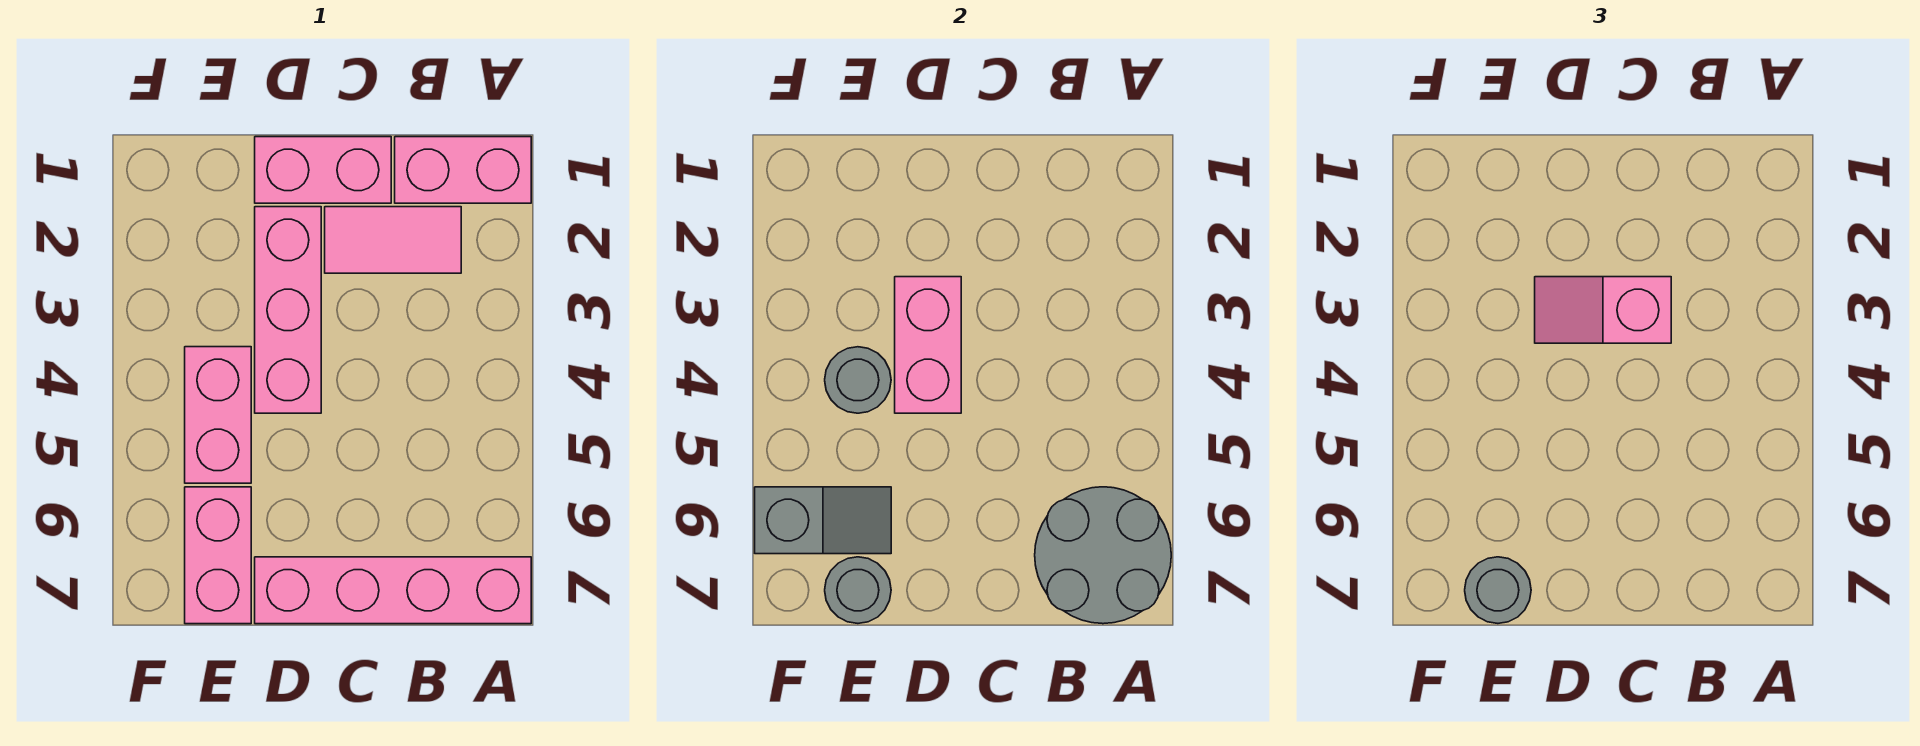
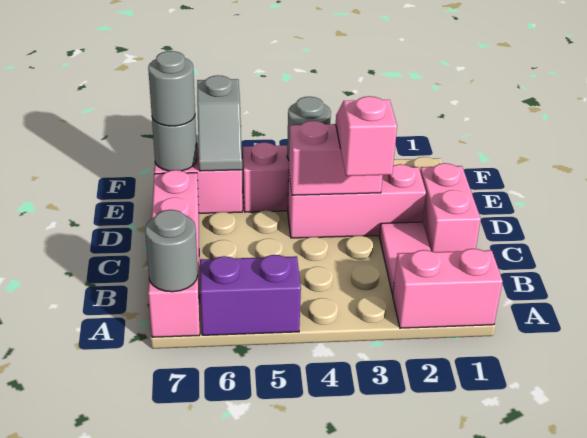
pink 1x2 brick [395,137,531,203] -> pink 1x2 brick turned to [393,249,503,328]
none -> purple 1x2 brick [200,255,301,335]
grey 2x2 round brick [1035,487,1171,624] -> grey 1x1 round brick [145,210,198,292]

